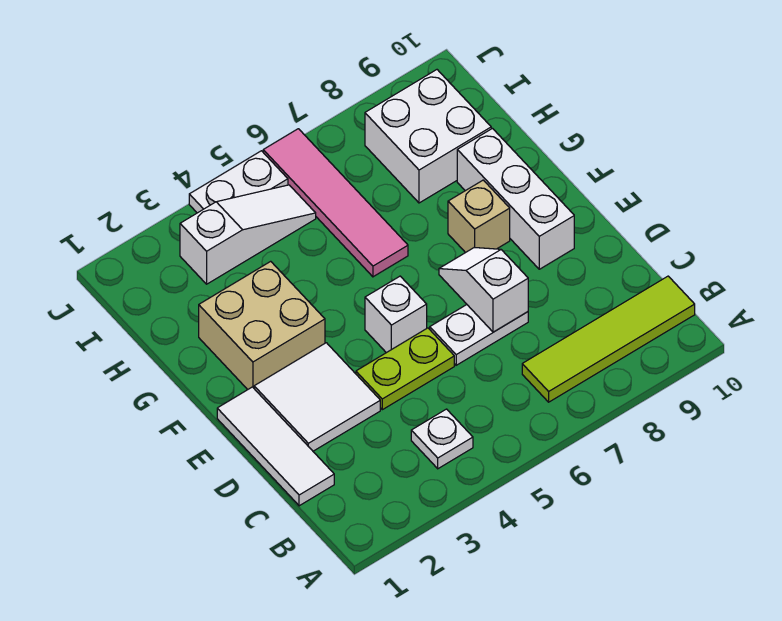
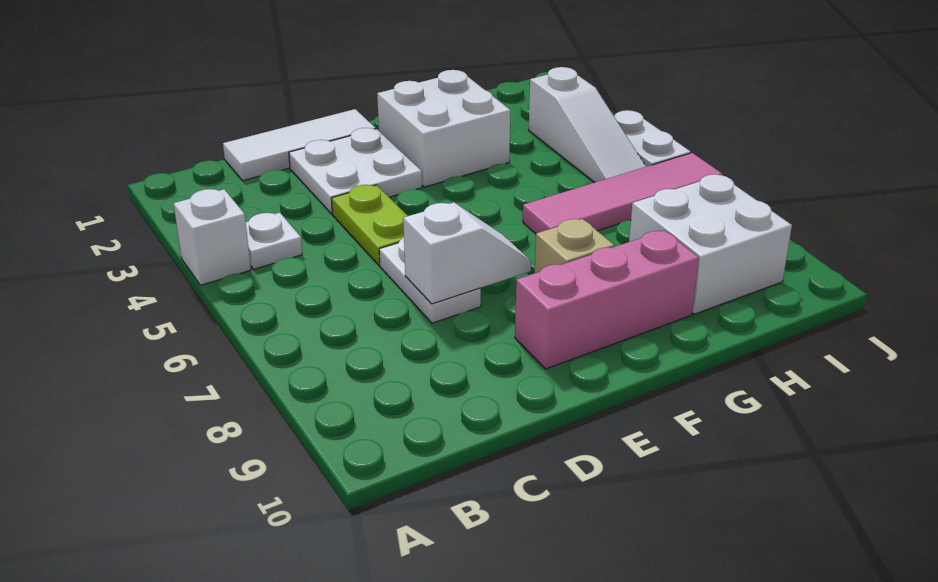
lime 1x4 tile [522,276,695,402] -> none
white 2x2 tile [254,343,380,451] -> white 2x2 plate [289,128,422,214]
white 1x1 brick [365,276,427,353] -> white 1x1 brick moved to [174,189,251,285]
white 1x3 brick [457,129,574,269] -> pink 1x3 brick [515,230,699,369]
tan 2x2 brick [199,261,325,390] -> white 2x2 brick [377,70,510,187]

